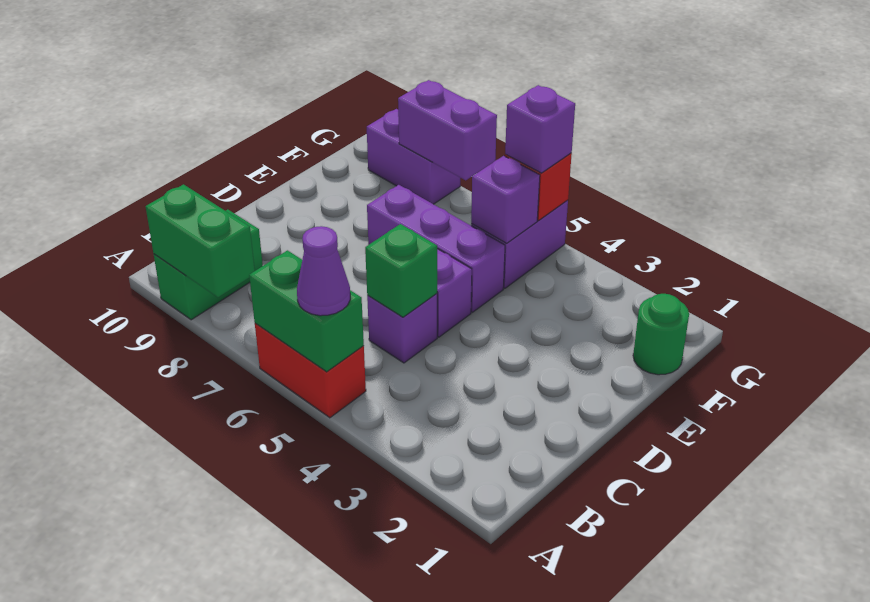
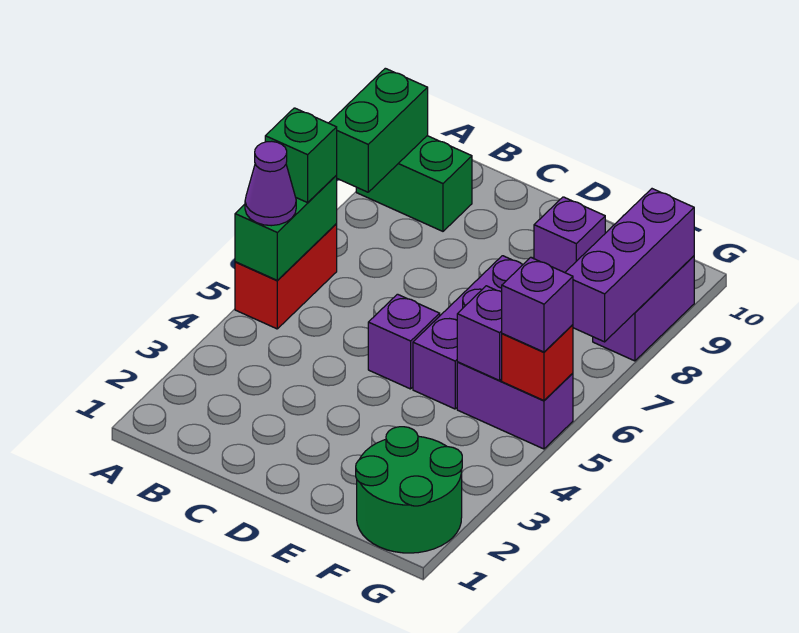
purple 1x1 brick [367,294,437,363] -> purple 1x1 brick moved to [534,197,605,273]
green 1x1 brick [365,224,437,317] -> green 1x1 brick moved to [265,108,337,203]
green 1x1 round brick [633,294,689,375] -> green 2x2 round brick [356,427,462,553]
purple 1x2 brick [398,80,497,180] -> purple 1x3 brick [565,189,694,342]

